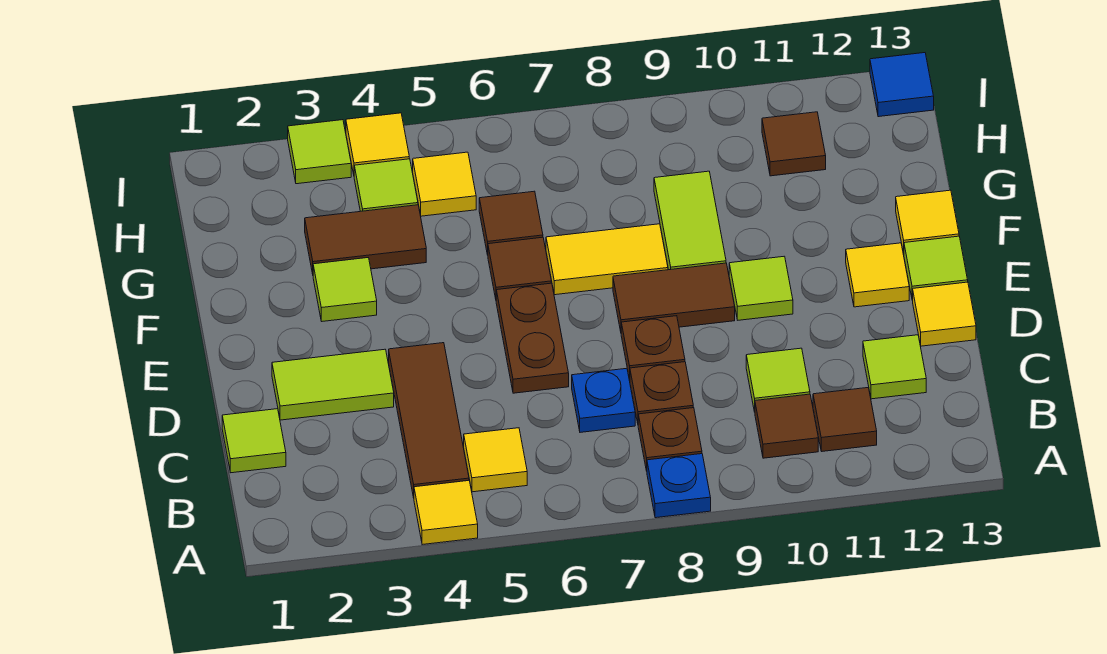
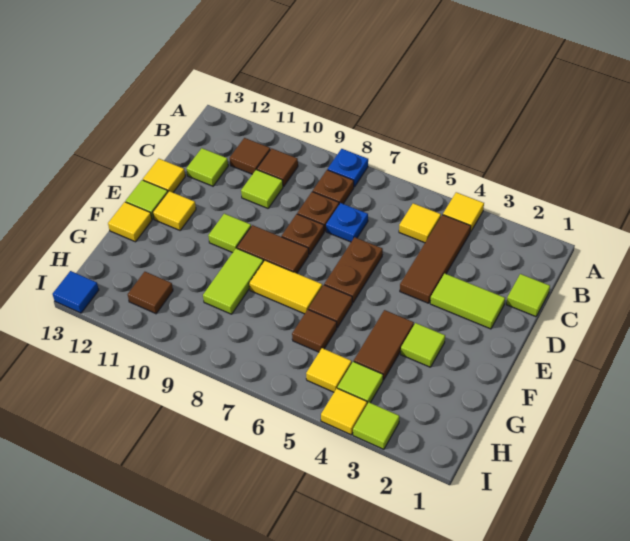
brown 1x2 tile [305,205,426,274] -> brown 1x2 tile turned to [354,310,414,380]

